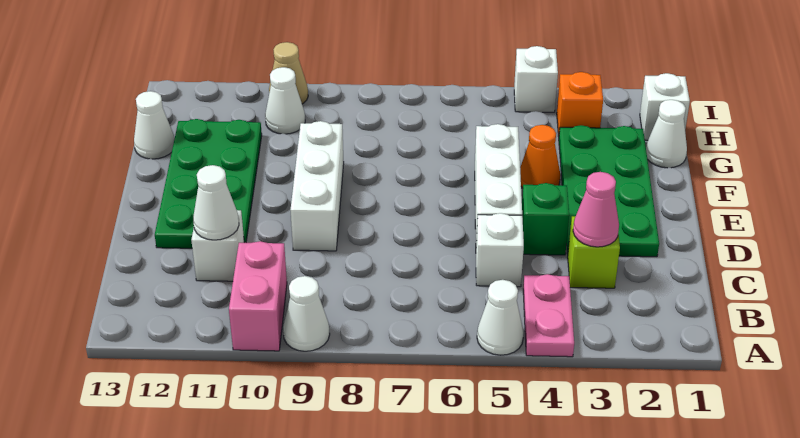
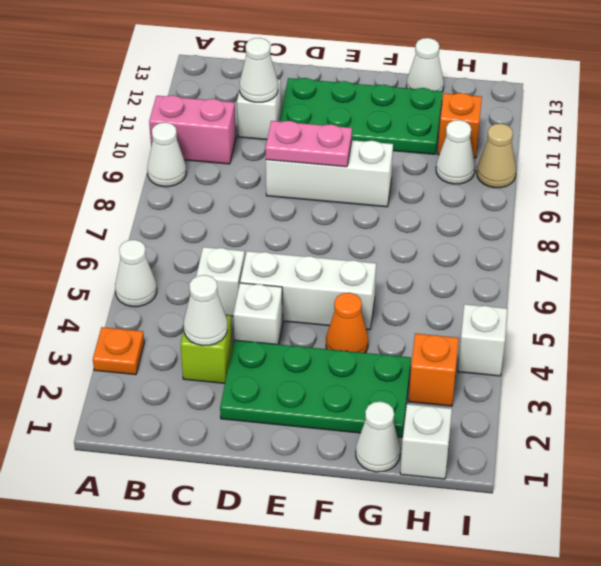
none -> orange 1x1 plate [93,327,144,375]
pink 1x2 plate [523,274,574,357] -> pink 1x2 plate moved to [265,121,352,167]
pink 1x1 cone [573,172,619,247] -> white 1x1 cone [184,275,227,346]
green 1x1 brick [522,183,569,255] -> white 1x1 brick [233,283,283,344]
none -> orange 1x1 brick [438,93,482,158]

